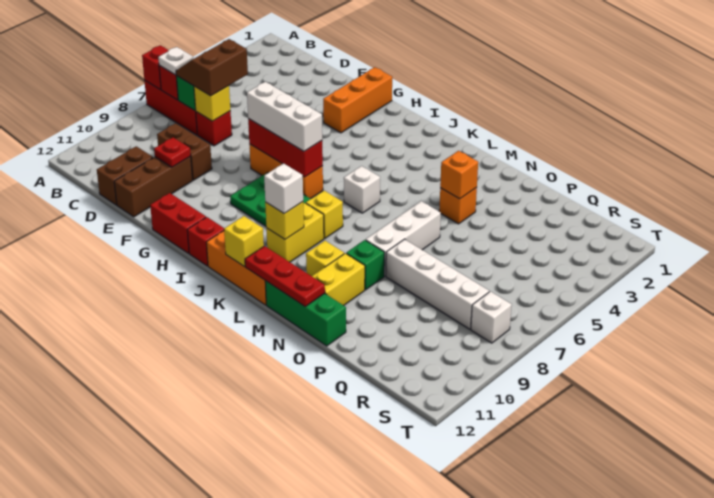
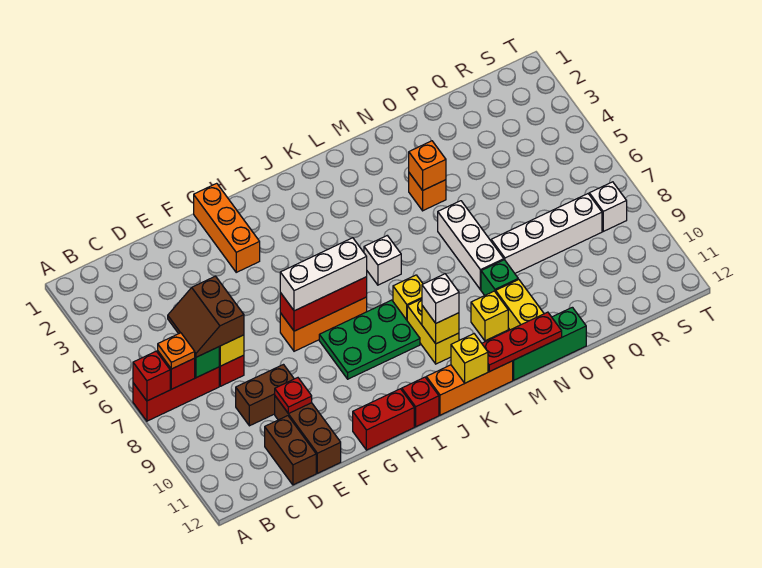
white 1x1 plate [158,47,193,75] -> orange 1x1 plate [158,333,195,369]

